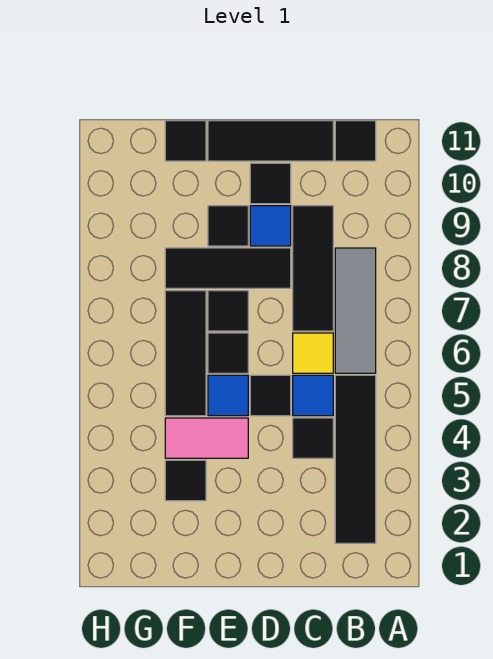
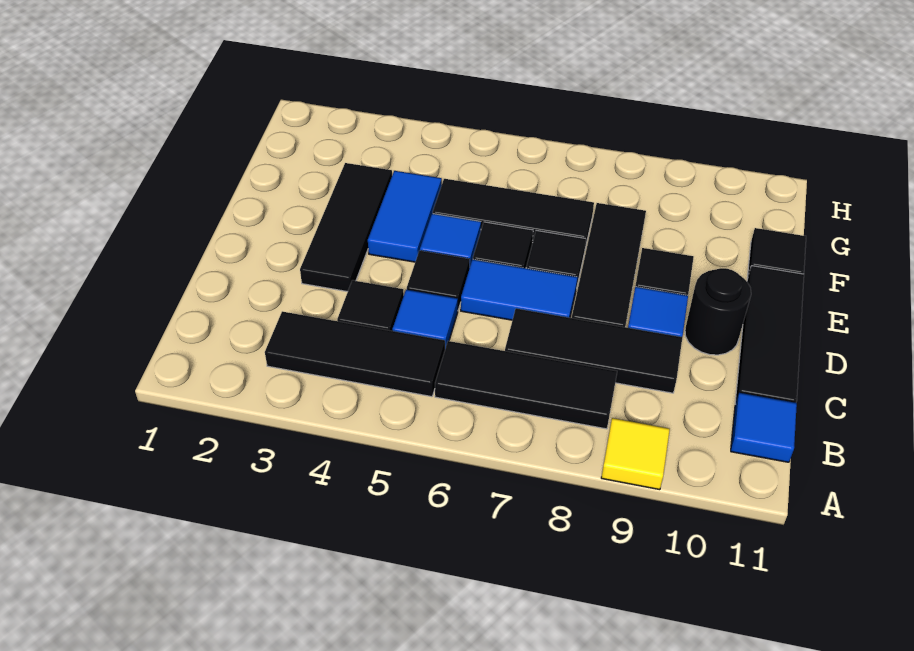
black 1x4 tile [335,375,376,543] -> black 1x3 tile [265,311,445,397]
grey 1x3 tile [335,248,376,373] -> black 1x3 tile [435,341,617,429]
black 1x1 tile [335,121,376,161] -> blue 1x1 tile [731,393,797,462]
yellow 1x1 tile [293,333,333,373] -> yellow 1x1 tile moved to [601,418,670,490]
none -> blue 1x2 tile [461,259,578,320]
black 1x1 tile [250,163,291,204] -> black 1x1 round brick [685,268,751,355]
pink 1x2 tile [165,418,248,458] -> blue 1x2 tile [368,171,442,262]
black 1x1 tile [165,460,206,501] -> black 1x3 tile [300,163,392,292]

